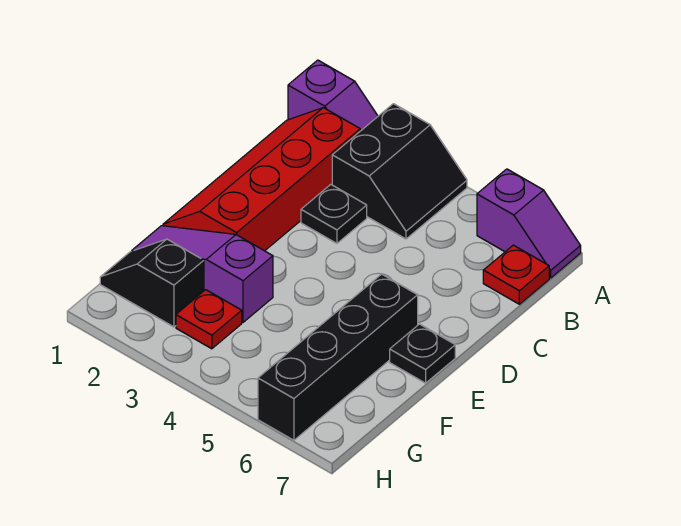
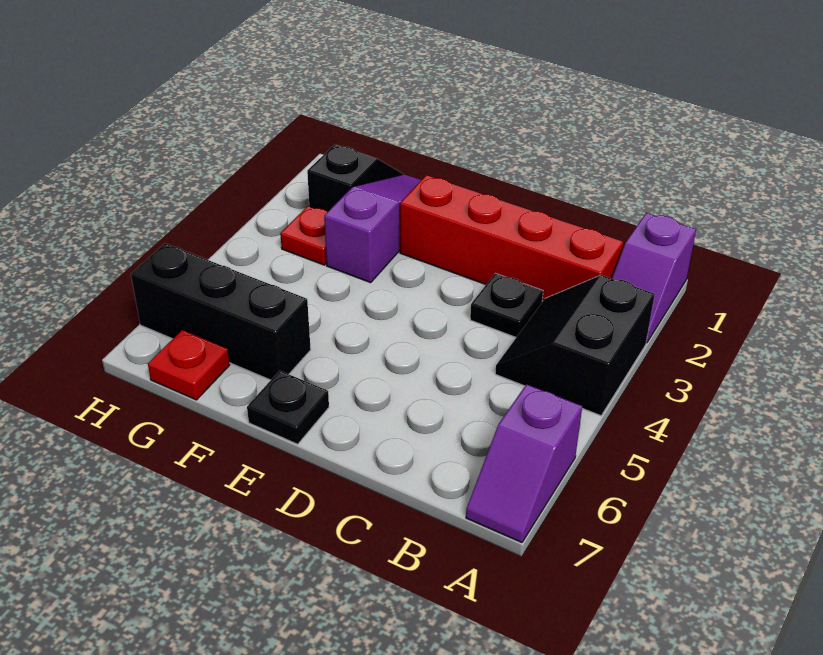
black 2x2 slope [332,104,467,239] -> black 2x2 slope turned to [495,275,655,416]
red 1x1 plate [483,245,549,304] -> red 1x1 plate moved to [148,330,230,400]
black 1x4 brick [258,274,418,440] -> black 1x3 brick [131,243,311,380]

